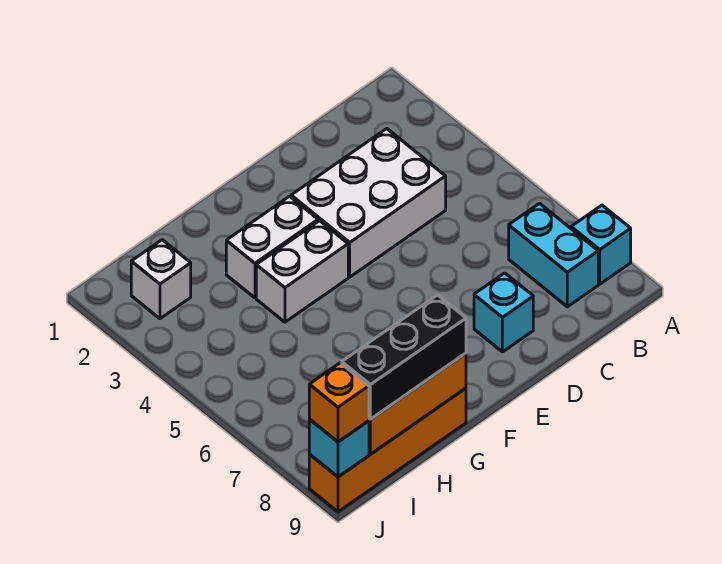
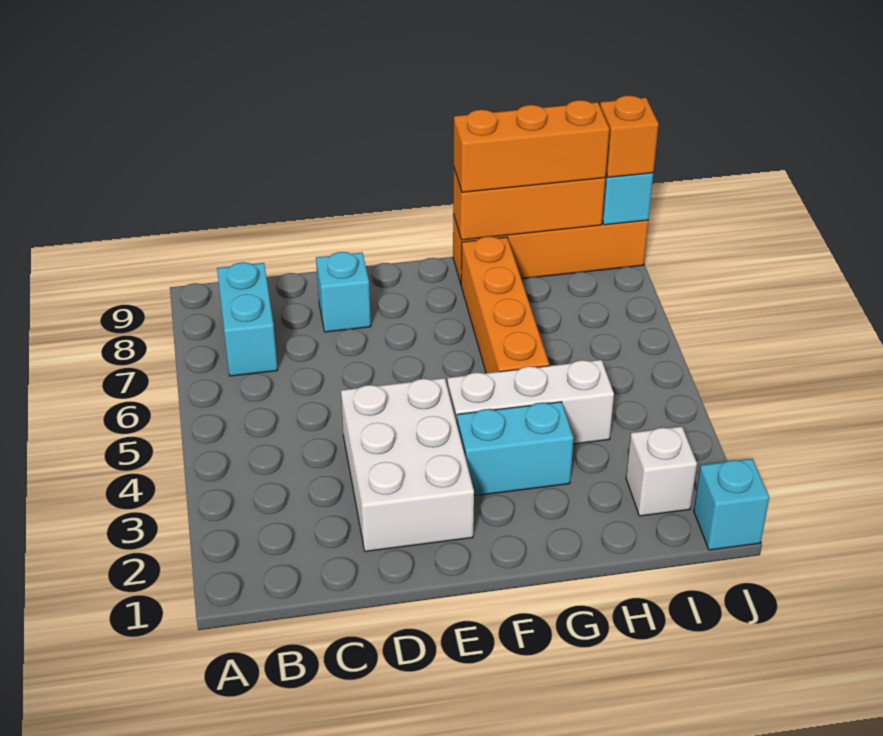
cyan 1x1 brick [571,205,631,284] -> cyan 1x1 brick moved to [694,459,769,550]
white 2x3 brick [291,129,446,277] -> white 2x3 brick turned to [341,378,474,551]
white 1x2 brick [226,196,318,298] -> cyan 1x2 brick [457,402,573,496]
white 1x2 brick [256,221,348,322] -> white 1x3 brick [447,360,614,444]
none -> orange 1x4 brick [461,236,549,373]
black 1x3 brick [342,295,466,419] -> orange 1x3 brick [454,100,609,192]

